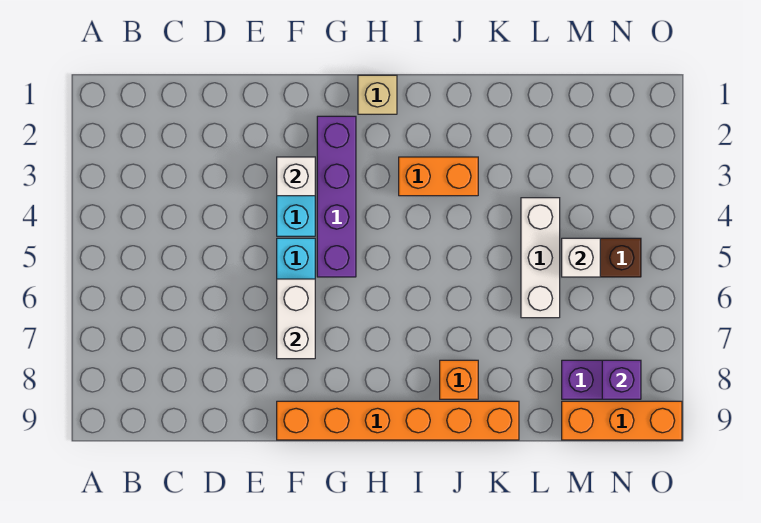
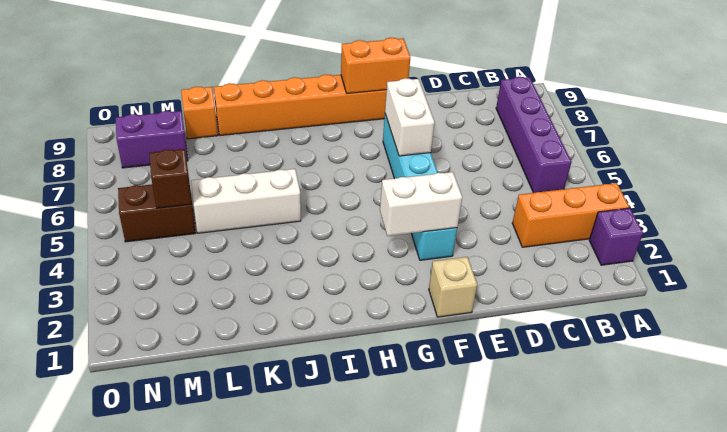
white 1x1 brick [277,157,315,196] -> white 1x2 brick [380,172,462,236]
purple 1x4 brick [317,116,356,277] -> purple 1x4 brick moved to [496,77,571,193]
tan 1x1 brick [358,75,397,114] -> tan 1x1 brick moved to [429,257,477,317]
orange 1x2 brick [399,157,478,196] -> orange 1x2 brick moved to [341,38,410,94]
orange 1x1 brick [440,360,478,399] -> orange 1x1 brick moved to [181,87,218,139]
white 1x3 brick [521,198,560,318] -> white 1x3 brick turned to [191,169,301,233]
white 1x1 brick [562,238,600,277] -> brown 1x1 brick [149,149,192,208]
orange 1x3 brick [562,401,682,440] -> orange 1x3 brick moved to [512,183,629,247]
purple 1x1 brick [602,360,641,399] -> purple 1x1 brick moved to [589,208,643,265]

